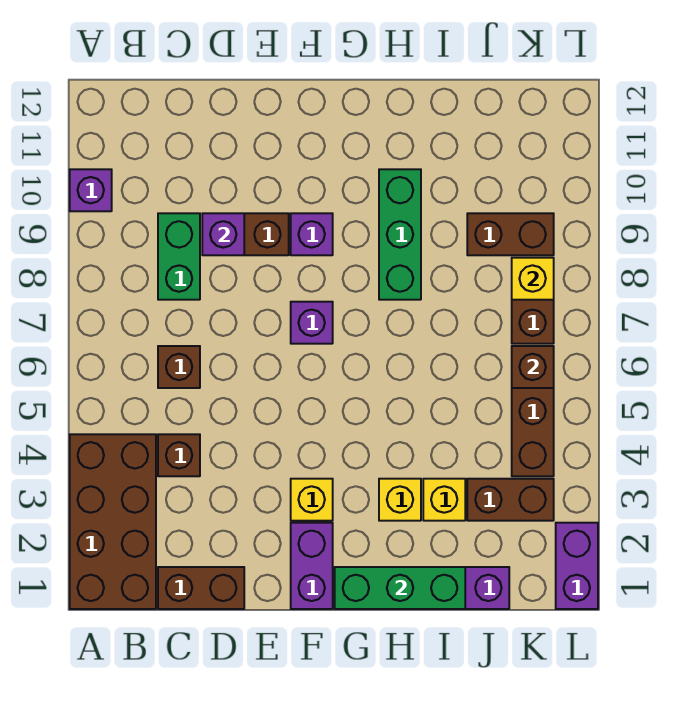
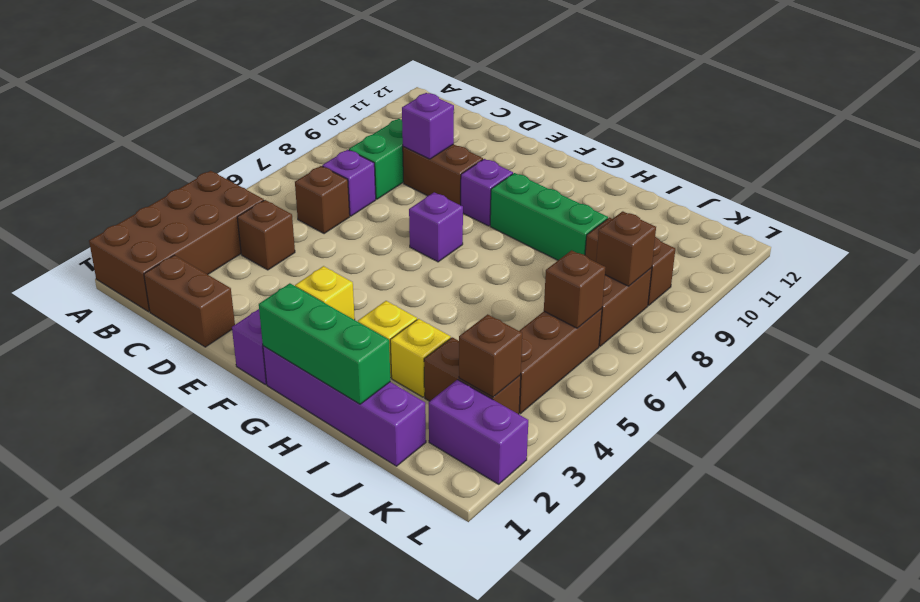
purple 1x1 brick [70,169,112,211] -> purple 1x1 brick moved to [322,150,376,216]
green 1x3 brick [379,169,421,300] -> green 1x3 brick turned to [490,173,608,260]
none -> brown 1x1 brick [459,314,522,397]
yellow 1x1 brick [512,258,554,300] -> brown 1x1 brick [596,211,656,286]
purple 1x2 brick [556,523,598,609] -> purple 1x2 brick turned to [429,380,528,484]

